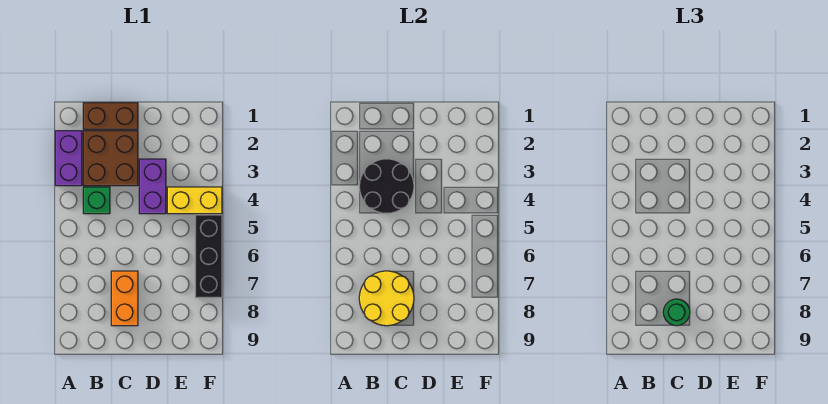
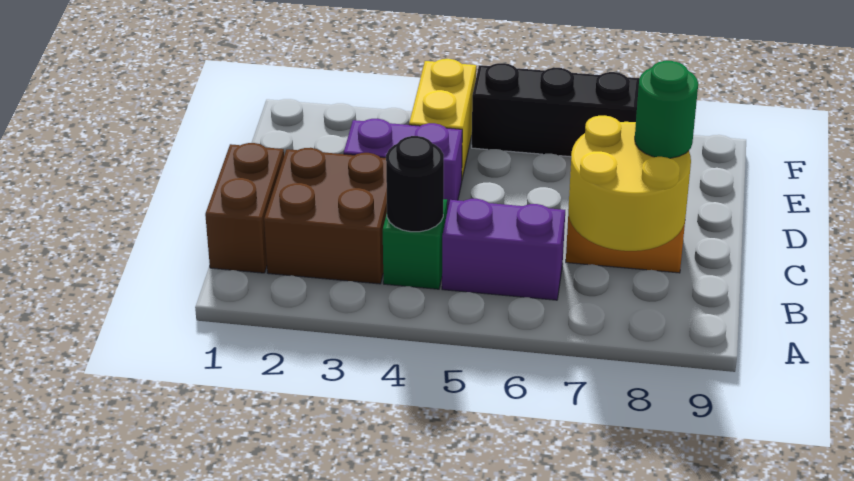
purple 1x2 brick [55,131,82,186] -> purple 1x2 brick moved to [442,199,565,300]
black 2x2 round brick [359,159,414,214] -> black 1x1 round brick [386,136,444,232]

